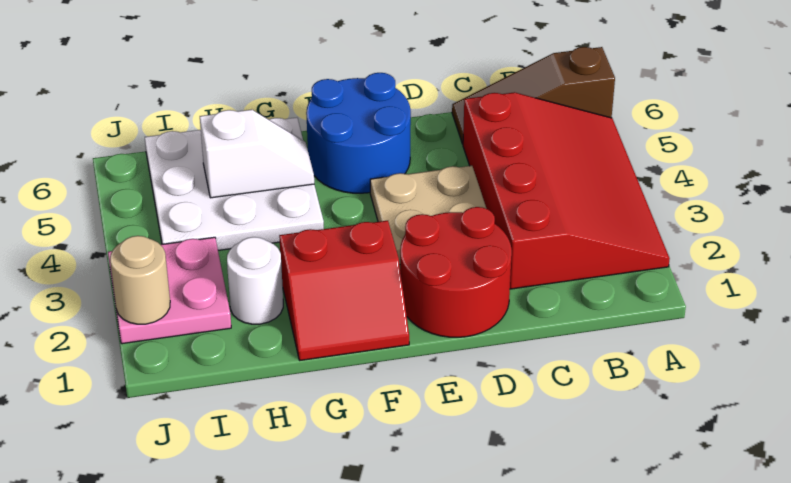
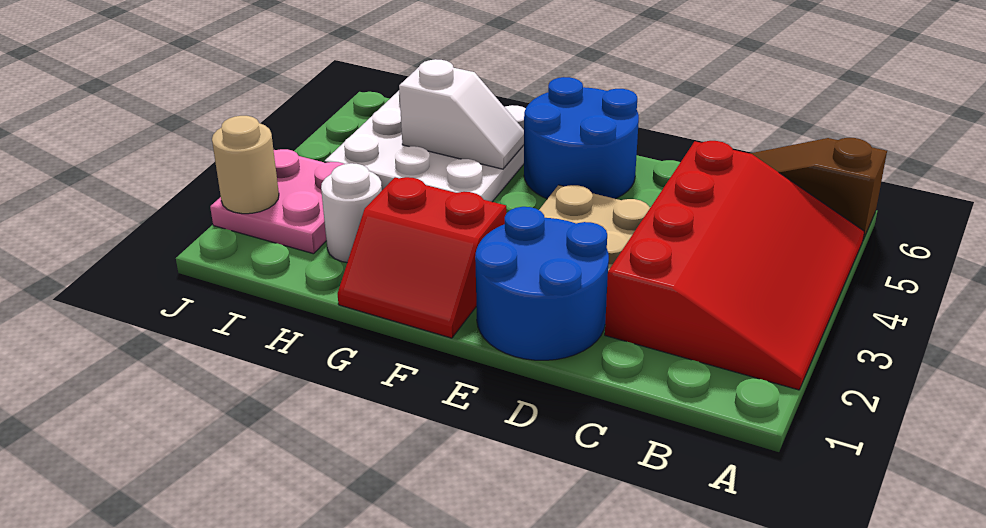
red 2x2 round brick [400,207,512,337] -> blue 2x2 round brick [475,207,609,360]

